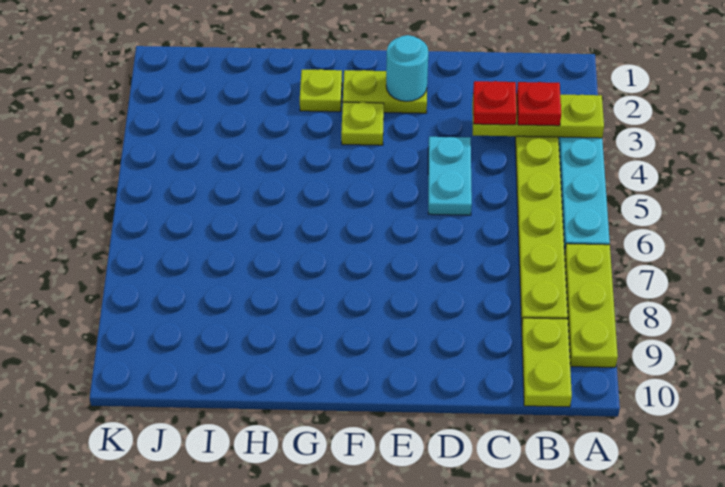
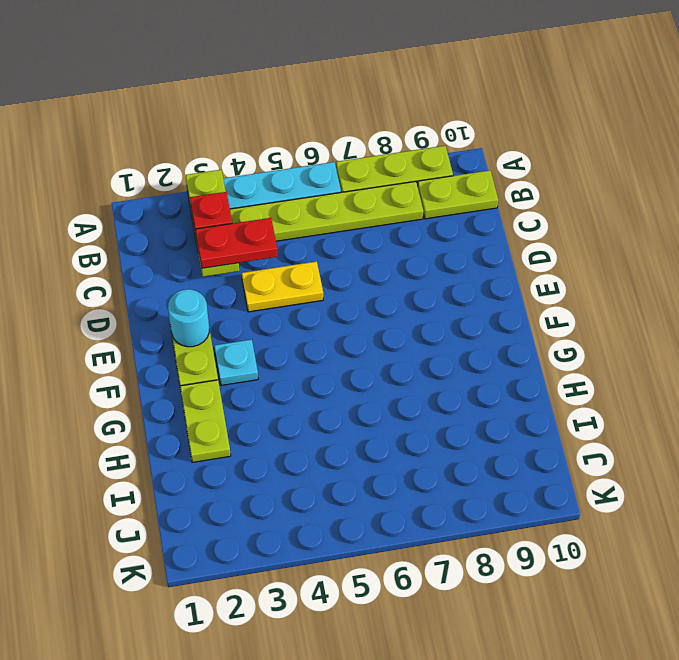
red 1x1 plate [473,81,517,125] -> red 1x2 plate [195,218,278,268]
cyan 1x2 plate [428,137,472,215] -> yellow 1x2 plate [242,261,323,312]
lime 1x1 plate [341,102,384,145] -> cyan 1x1 plate [214,339,258,385]
lime 1x1 plate [300,69,342,112] -> lime 1x2 plate [180,380,231,462]

